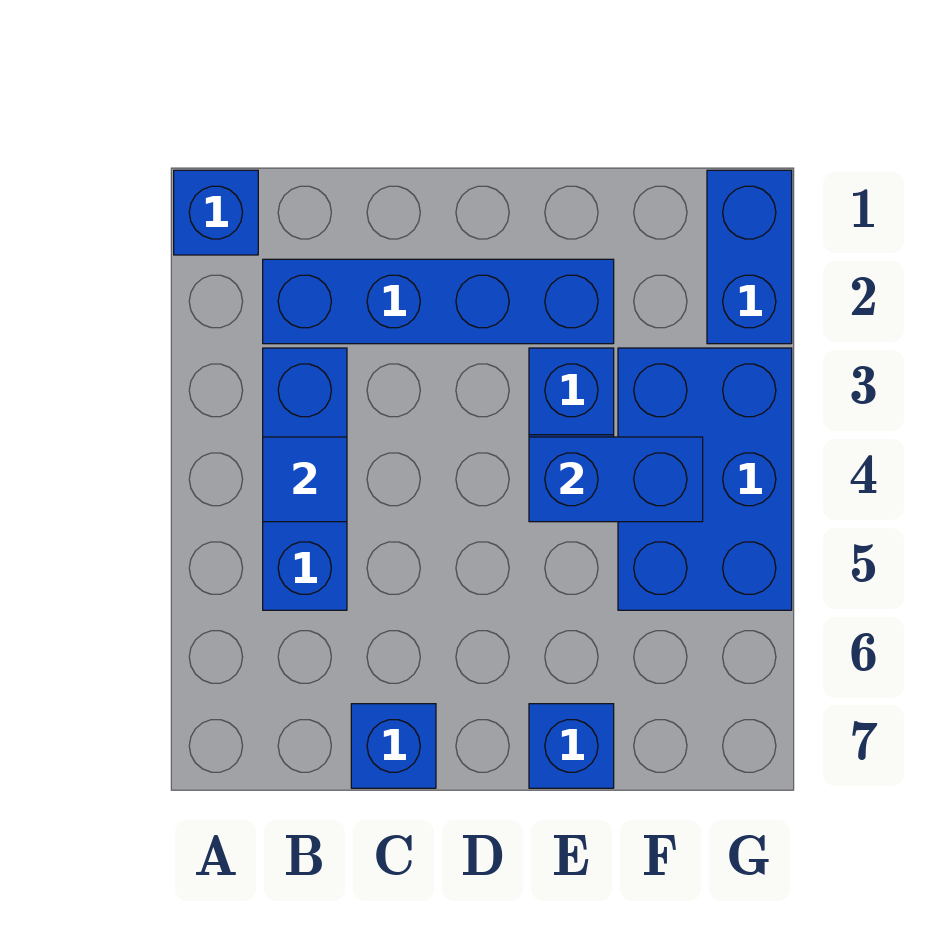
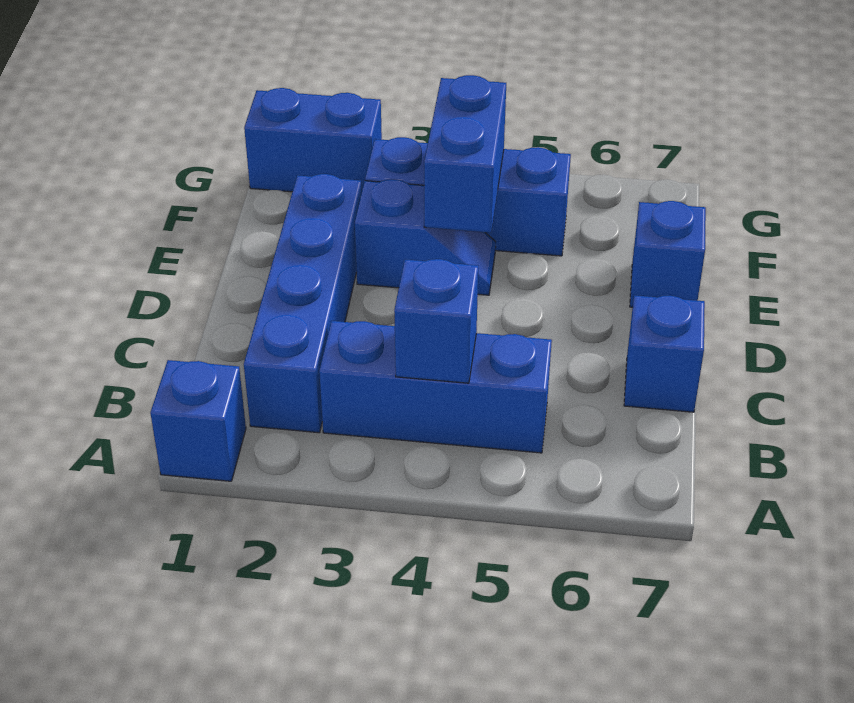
blue 1x1 tile [263,437,347,522] -> blue 1x1 brick [394,259,478,383]
blue 2x3 brick [618,348,792,610] -> blue 1x3 brick [365,137,571,256]

